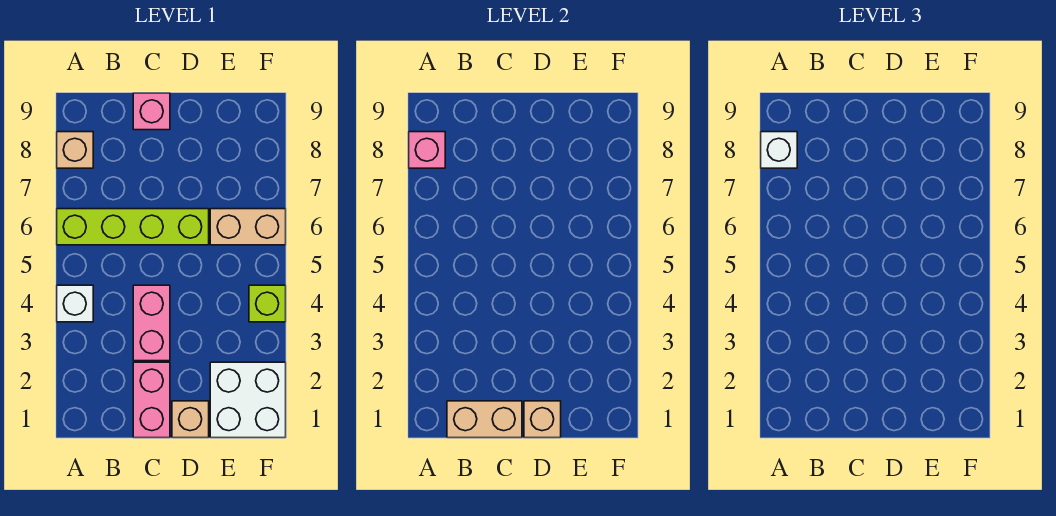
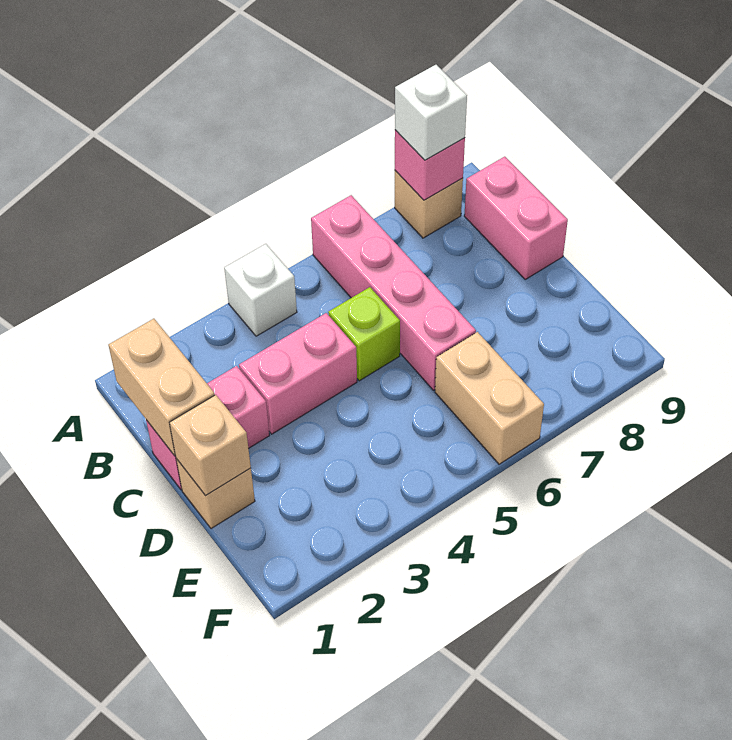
lime 1x4 brick [57,209,209,245] -> pink 1x4 brick [311,195,476,390]
pink 1x1 brick [133,93,170,130] -> pink 1x2 brick [464,157,568,279]
white 2x2 brick [210,362,286,438] -> none
lime 1x1 brick [249,285,286,322] -> lime 1x1 brick moved to [328,287,400,381]

